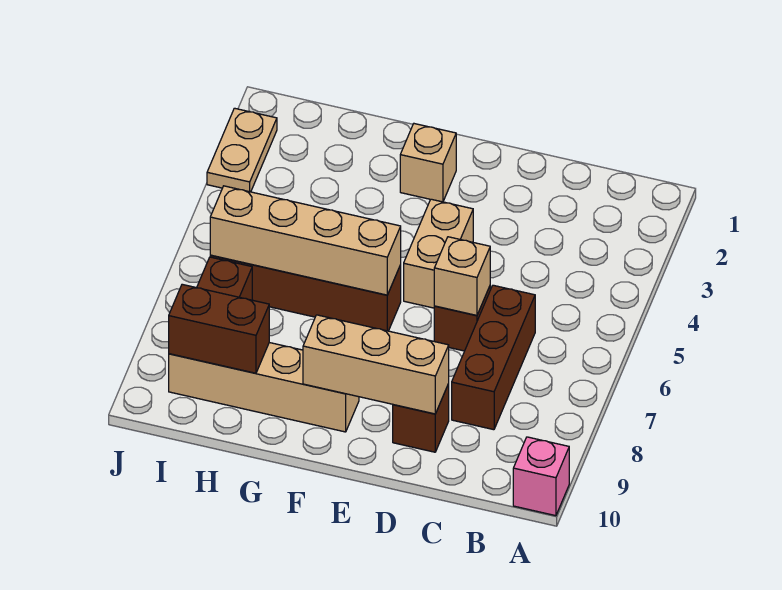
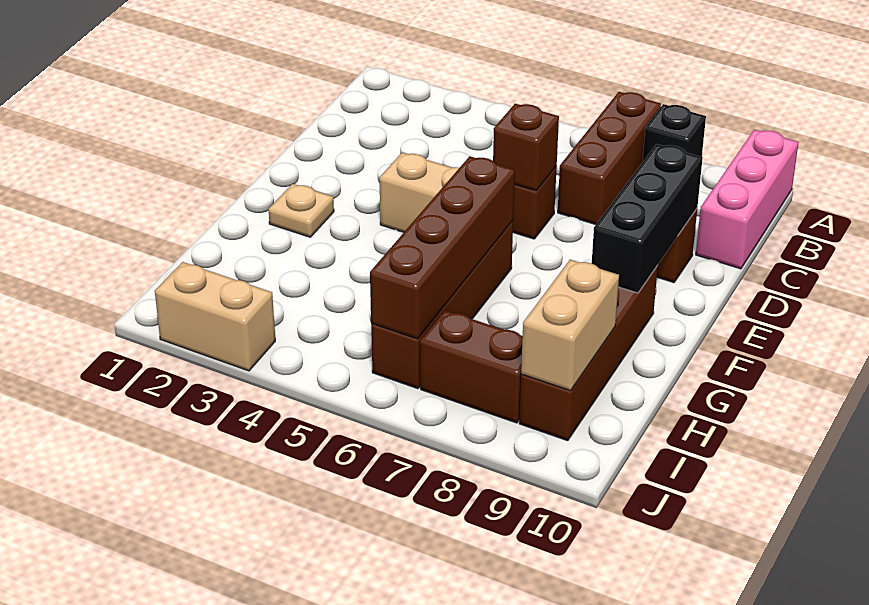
none -> black 1x1 brick [643,104,706,161]
pink 1x1 brick [513,437,569,516] -> pink 1x3 brick [696,129,799,269]
brown 1x3 brick [452,285,535,430] -> brown 1x3 brick turned to [558,92,661,225]
tan 1x1 brick [434,237,490,315] -> brown 1x1 brick [493,104,559,191]
tan 1x3 brick [303,315,449,414] -> black 1x3 brick [592,144,703,293]
tan 1x1 brick [400,124,456,202] -> tan 1x1 plate [269,184,334,237]
tan 1x4 brick [210,186,401,295] -> brown 1x4 brick [370,156,515,339]
tan 1x4 brick [169,343,359,432] -> brown 1x4 brick [519,265,658,441]
brown 1x2 brick [169,284,269,373] -> tan 1x2 brick [521,260,619,391]
tan 1x2 plate [207,108,277,192] -> tan 1x2 brick [155,262,275,371]

